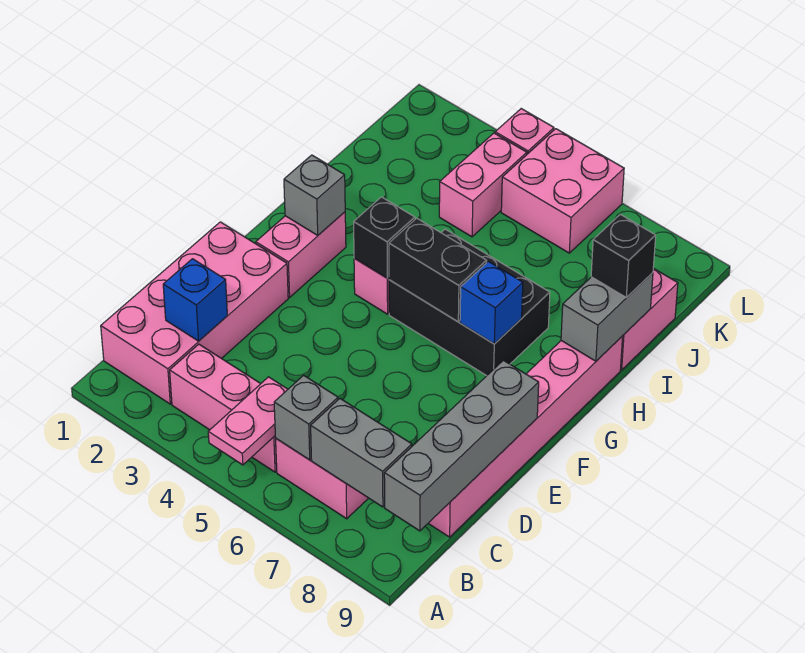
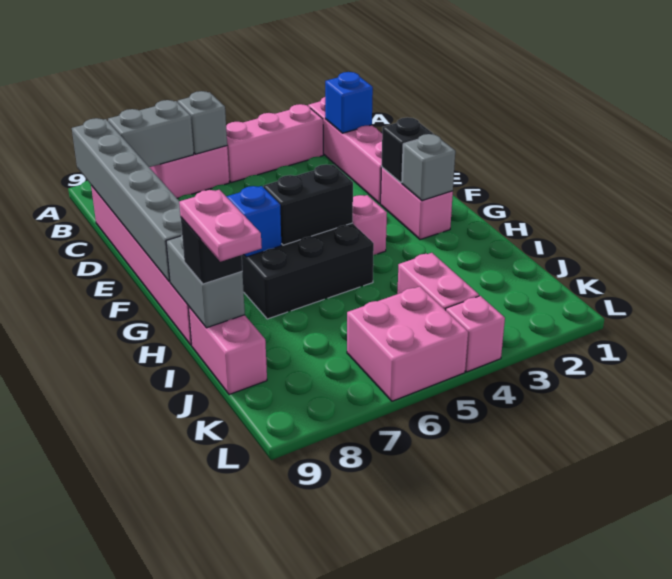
pink 1x2 plate [208,377,288,465] -> pink 1x2 plate moved to [179,190,262,262]
pink 2x4 brick [101,222,288,404] -> pink 1x4 brick [308,97,382,204]
grey 1x4 brick [384,360,539,531] -> grey 1x6 brick [72,118,182,282]
black 1x1 brick [354,197,415,278] -> black 1x1 brick moved to [382,117,433,183]

